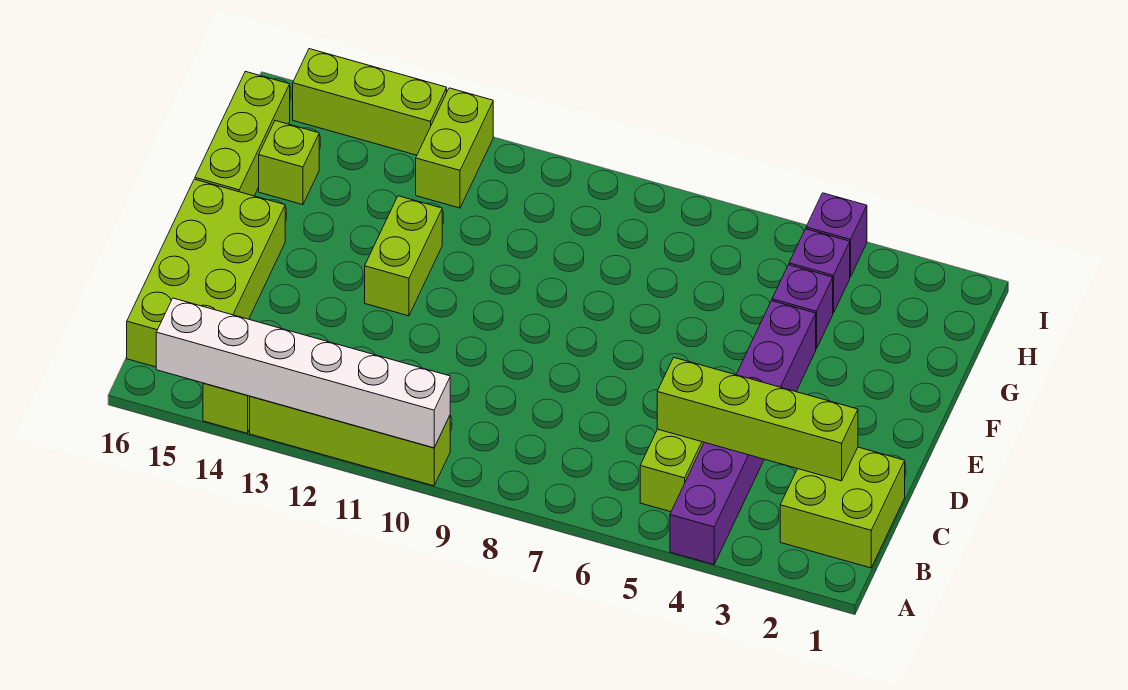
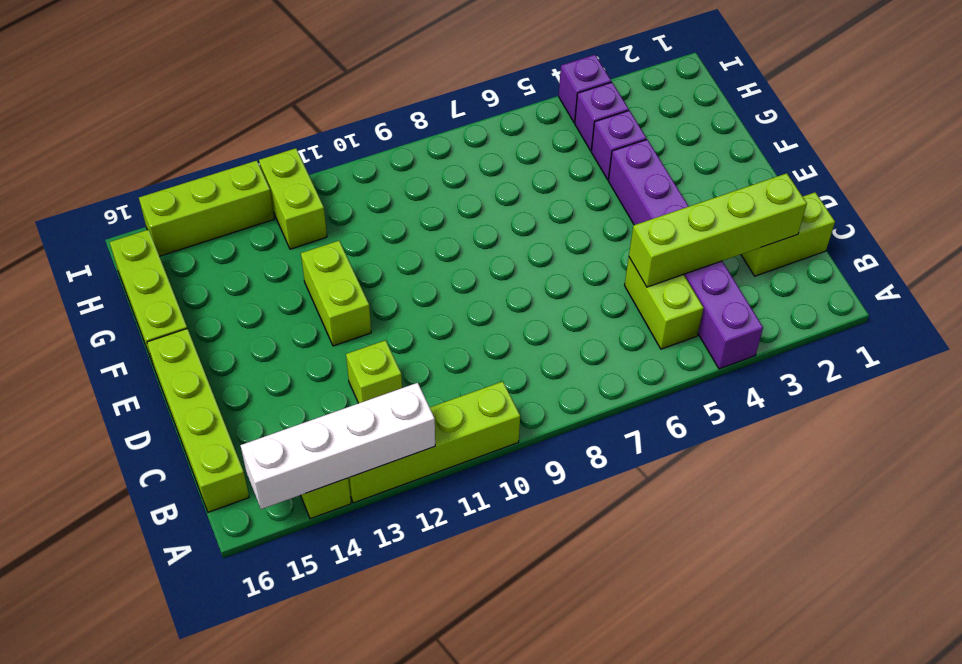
white 1x6 brick [156,298,450,448] -> white 1x4 brick [240,383,435,509]
lime 2x2 brick [780,447,905,568] -> lime 1x2 brick [741,192,835,276]
lime 2x4 brick [127,179,285,367] -> lime 1x4 brick [147,329,249,512]
lime 1x1 brick [259,121,319,205] -> lime 1x1 brick moved to [346,340,402,403]

